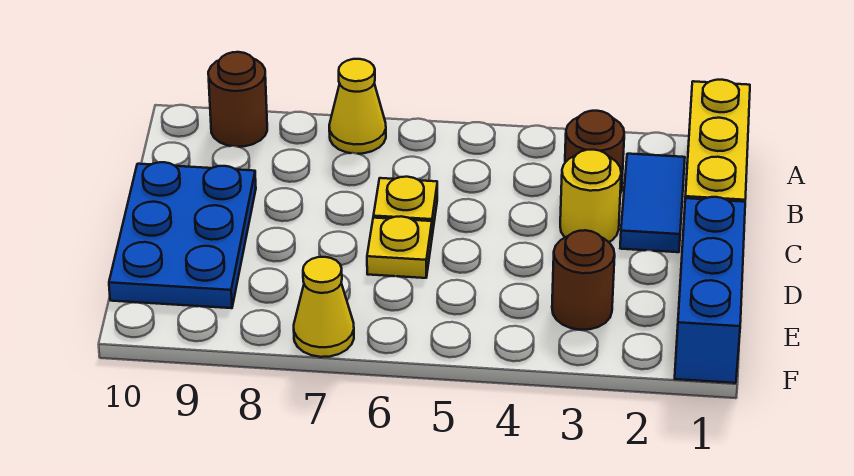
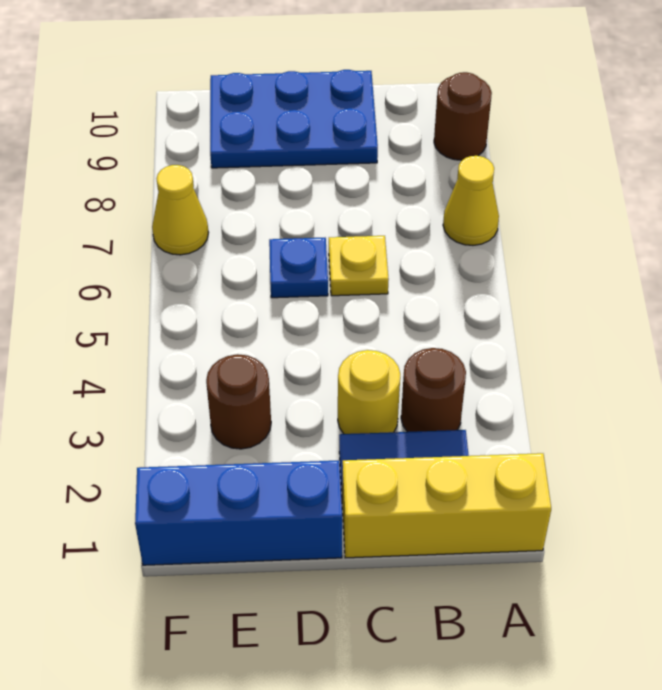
yellow 1x1 plate [367,216,432,278] -> blue 1x1 plate [269,238,328,298]

